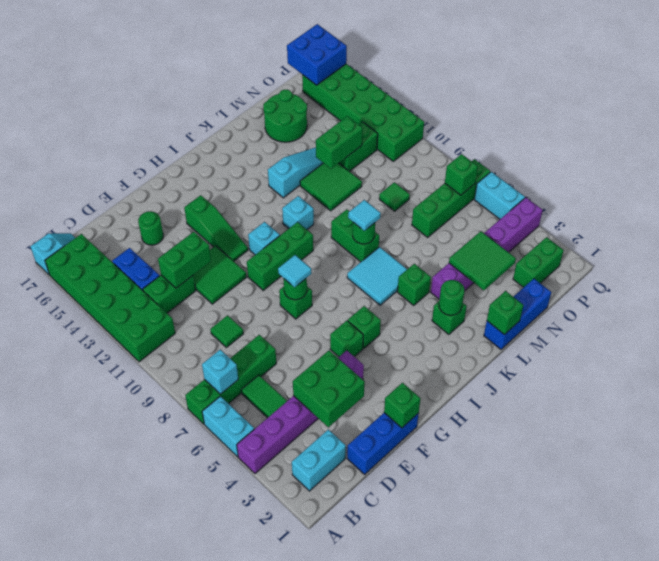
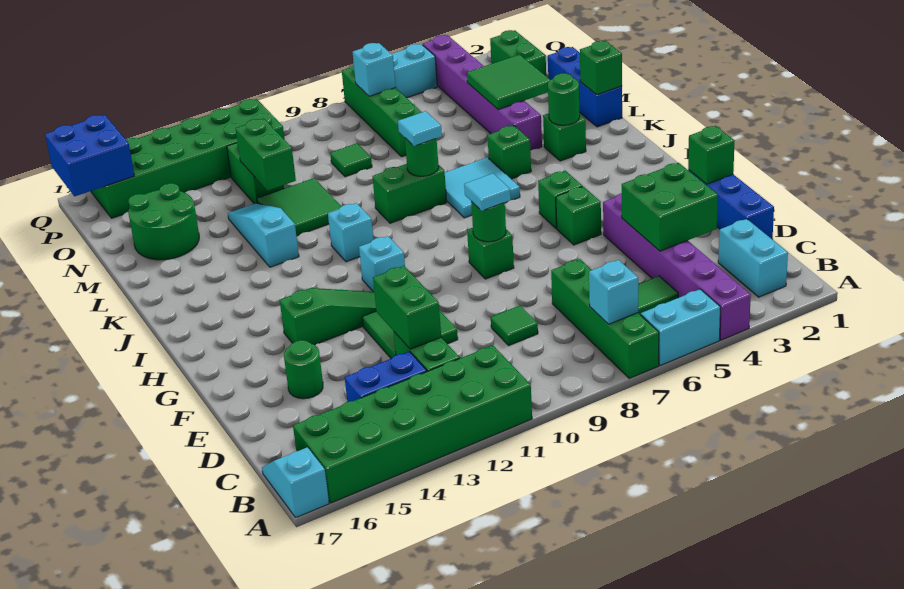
green 1x3 brick [247,222,313,290] -> none
green 1x1 brick [445,154,478,195] -> cyan 1x1 brick [353,43,396,96]

